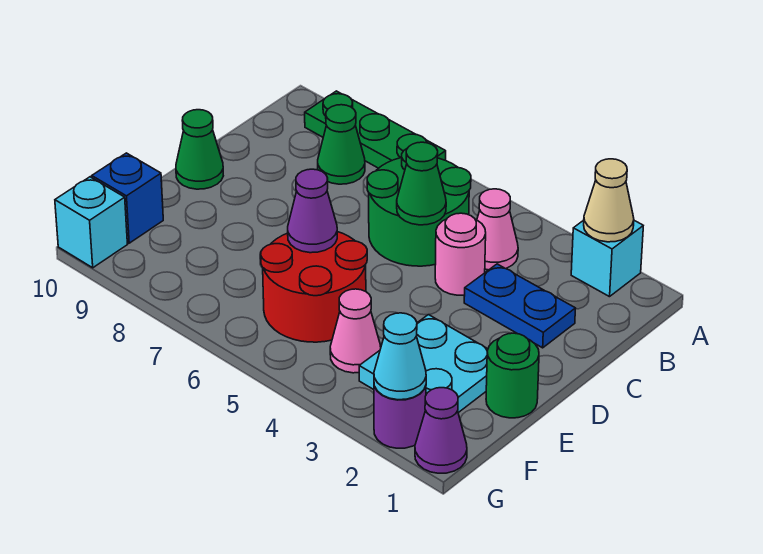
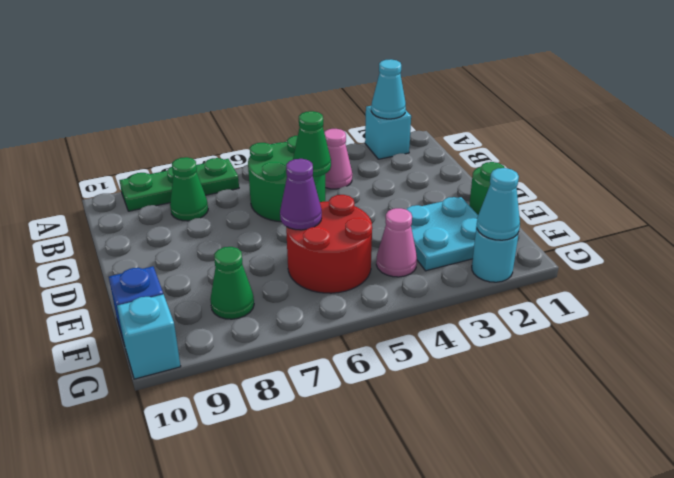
tan 1x1 cone [584,159,634,242] -> cyan 1x1 cone [371,59,406,119]
blue 1x2 plate [464,264,576,348] -> none
pink 1x1 round brick [435,213,486,295] -> none
green 1x1 cone [176,110,223,189] -> green 1x1 cone moved to [210,247,254,319]
purple 1x1 cone [415,388,467,473] -> none
purple 1x1 round brick [374,386,426,448] -> cyan 1x1 round brick [472,226,519,282]

